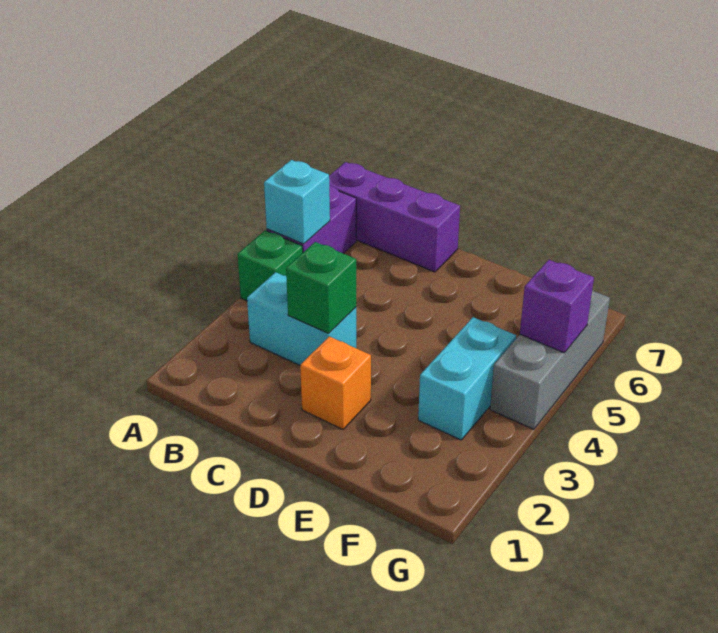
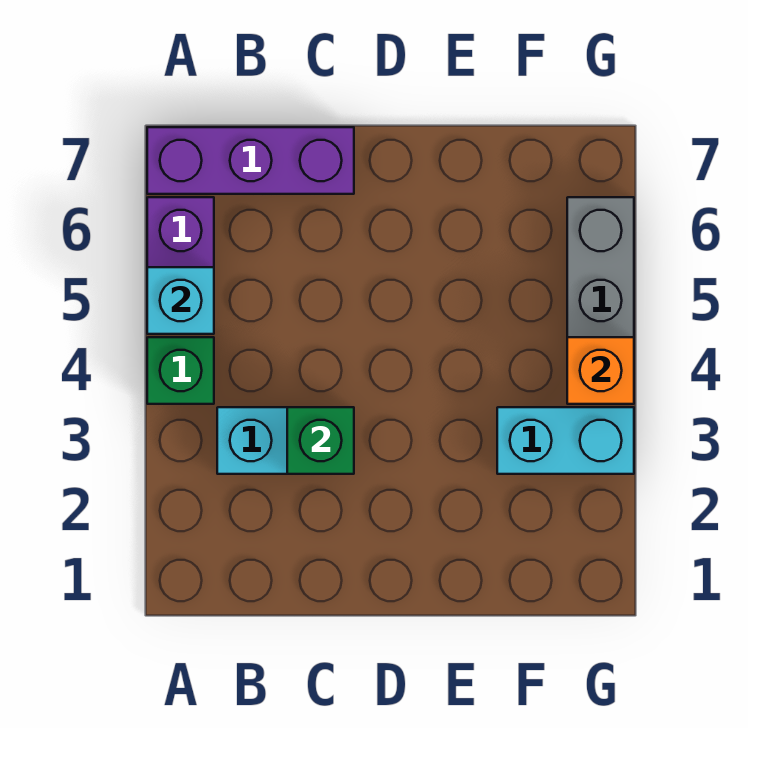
orange 1x1 brick [300,336,371,429] -> orange 1x1 brick moved to [567,337,634,404]
cyan 1x2 brick [418,317,516,440] -> cyan 1x2 brick turned to [497,407,634,474]
purple 1x1 brick [520,260,594,353] -> none

